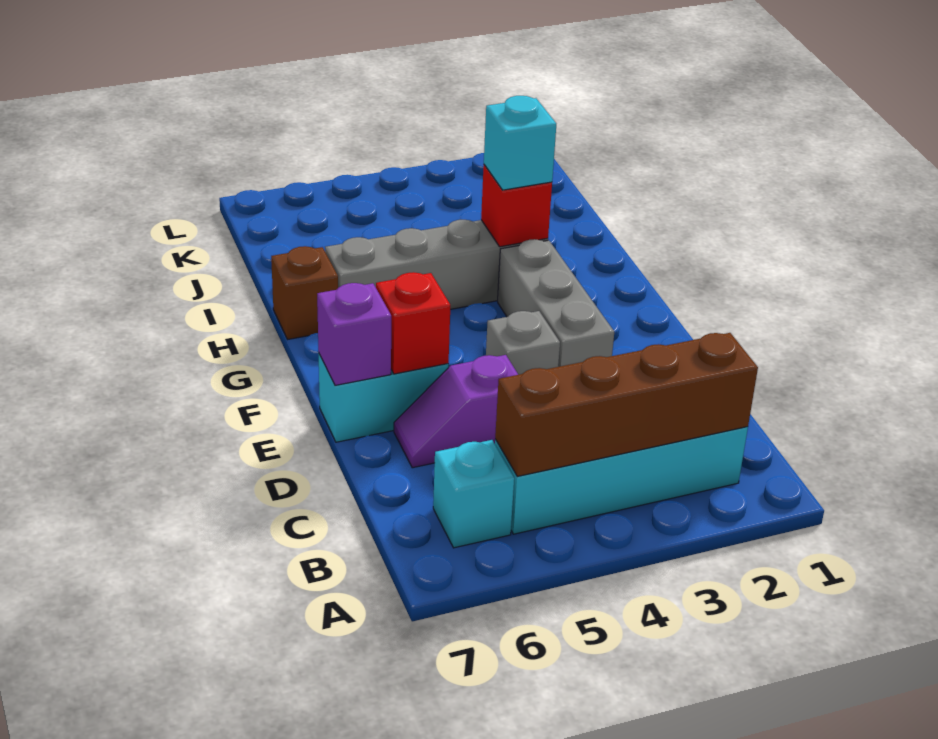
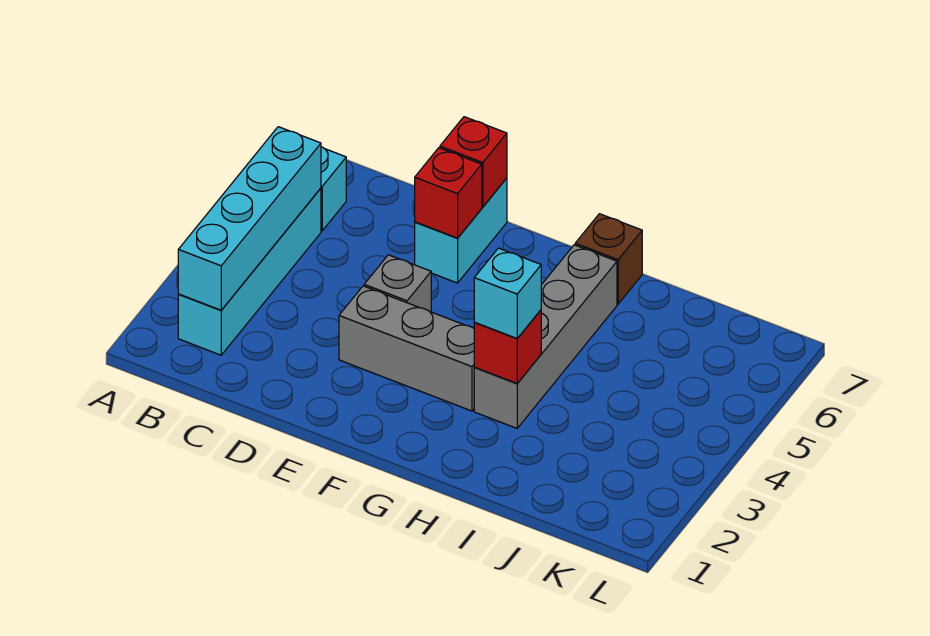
brown 1x4 brick [495,333,758,476] -> cyan 1x4 brick [178,127,321,310]
purple 1x2 slope [394,355,518,468] -> none
purple 1x1 brick [317,283,391,385] -> red 1x1 brick [440,117,507,207]

